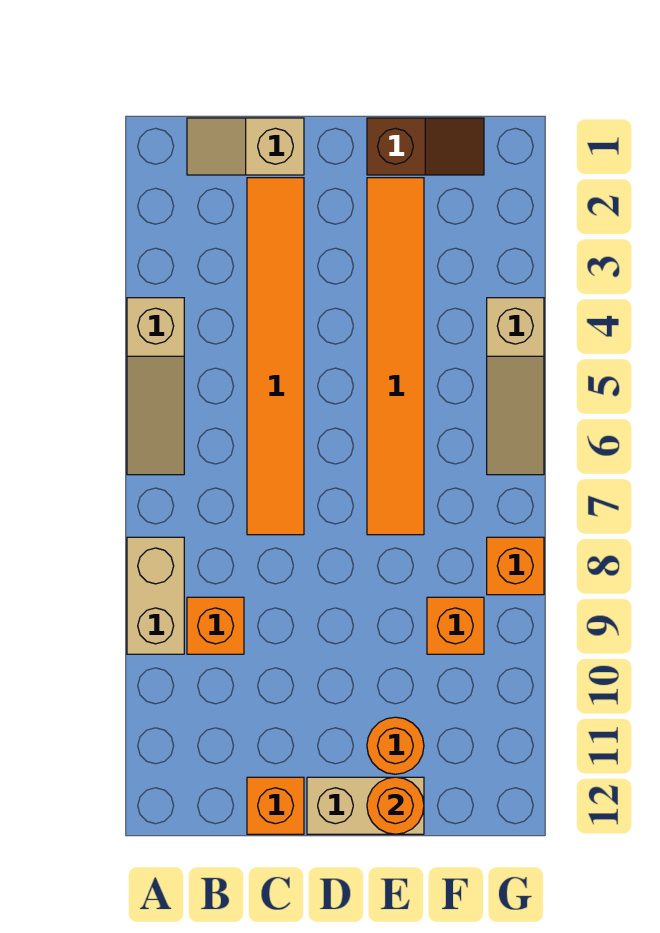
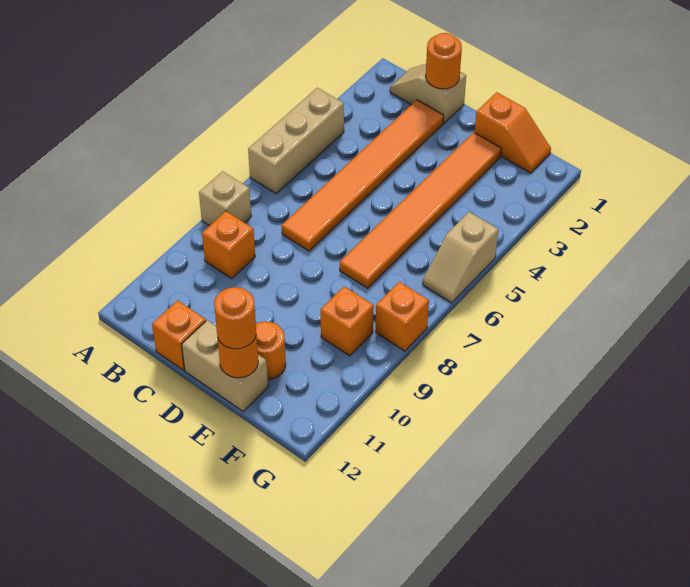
tan 1x3 slope [127,298,184,475] -> tan 1x3 brick [248,88,344,194]
tan 1x2 brick [127,537,184,654] -> tan 1x1 brick [199,171,251,226]
none -> orange 1x1 round brick [426,33,462,89]
brown 1x2 slope [367,118,484,175] -> orange 1x2 slope [475,92,551,173]
none -> orange 1x1 round brick [214,287,256,349]
tan 1x3 slope [487,298,544,475] -> tan 1x2 slope [423,212,498,303]

